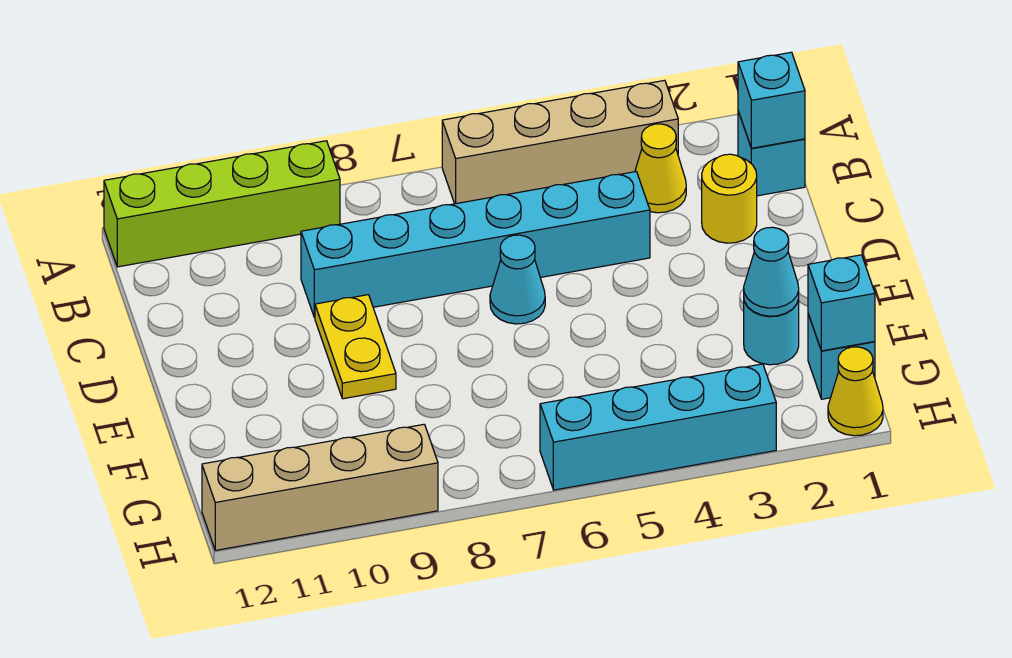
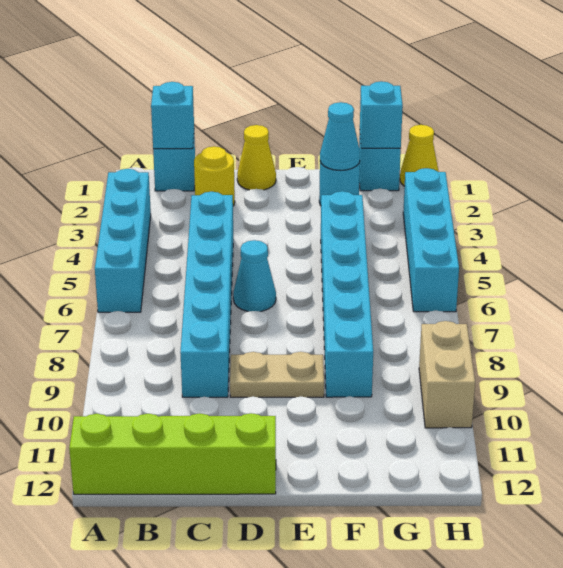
tan 1x4 brick [442,80,678,204] -> cyan 1x4 brick [95,169,151,312]
lime 1x4 brick [104,141,340,267] -> lime 1x4 brick turned to [69,413,276,494]
yellow 1x1 cone [635,124,686,213] -> yellow 1x1 cone moved to [237,125,276,190]
yellow 1x2 plate [315,295,396,399] -> tan 1x2 plate [230,352,324,397]
none -> cyan 1x6 brick [321,191,373,397]
tan 1x4 brick [202,424,438,550] -> tan 1x2 brick [419,321,475,428]

